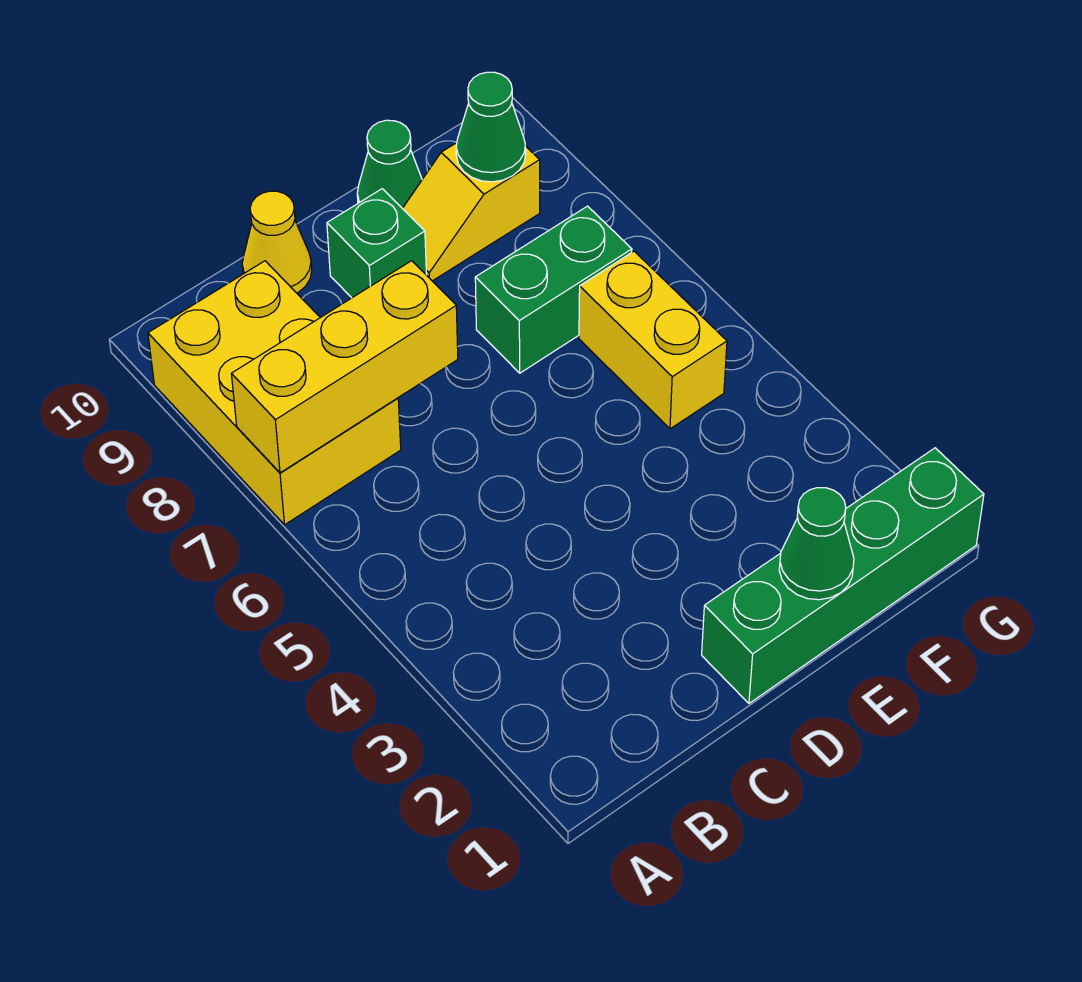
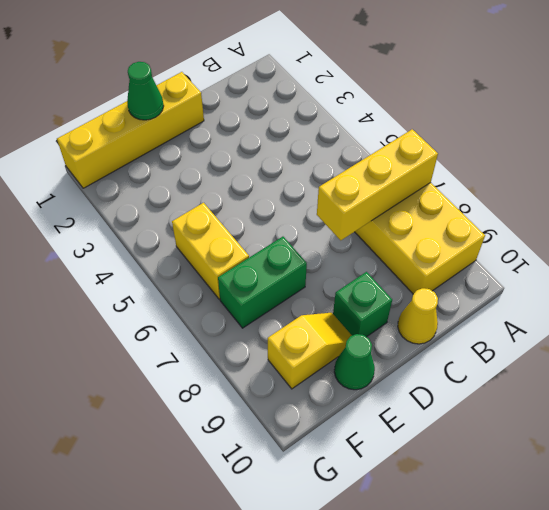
green 1x4 brick [702,448,984,703] -> yellow 1x4 brick [57,72,204,188]
green 1x1 cone [456,72,526,182] -> none

